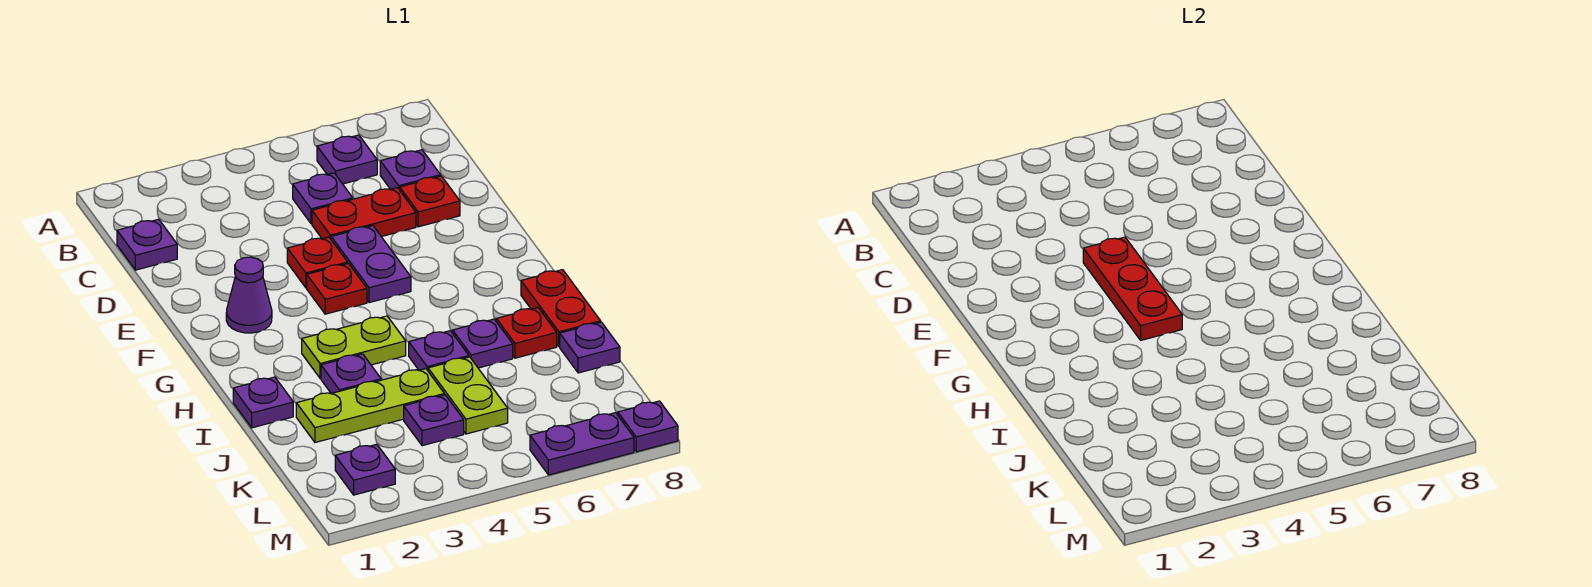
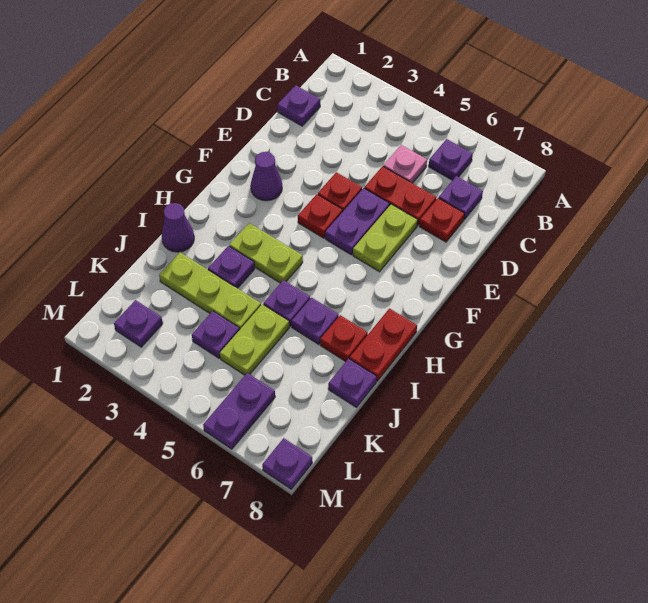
purple 1x1 plate [293,173,353,224] -> pink 1x1 plate [383,145,427,183]
red 1x3 plate [1083,237,1182,340] -> none
none -> lime 1x2 plate [353,204,418,272]
purple 1x1 plate [233,377,293,428] -> purple 1x1 cone [162,203,194,252]
purple 1x2 plate [530,413,634,475] -> purple 1x2 plate turned to [203,373,275,449]

